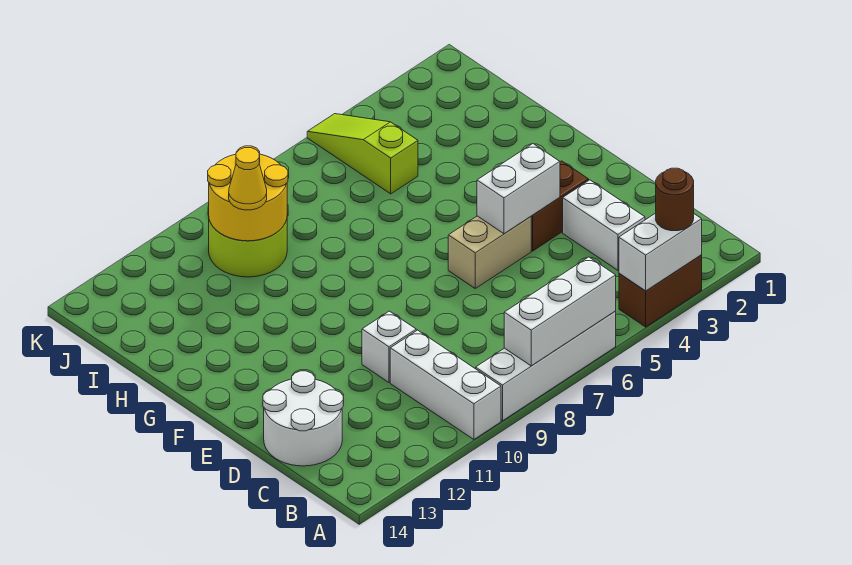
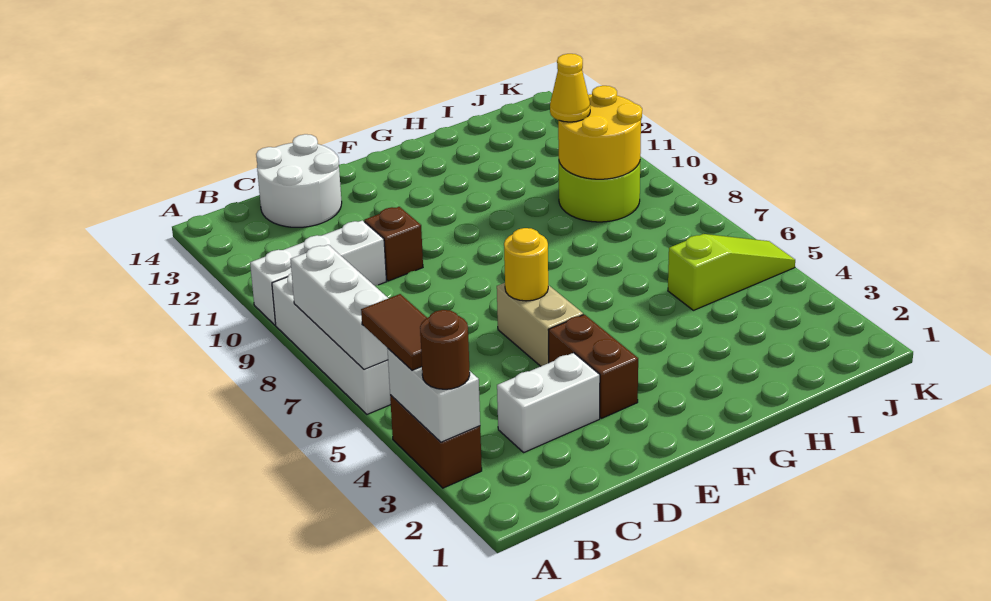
none -> brown 1x2 tile [361,294,427,370]
white 1x1 brick [362,311,416,382] -> brown 1x1 brick [364,207,423,281]
white 1x2 brick [477,144,560,234] -> none
none -> yellow 1x1 round brick [504,228,548,301]

